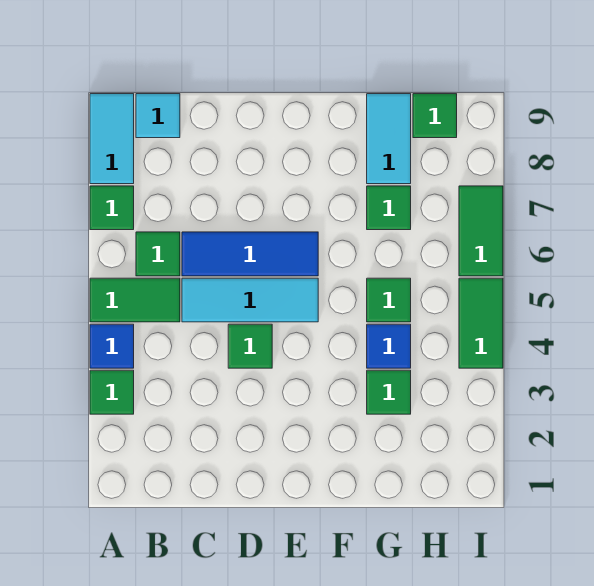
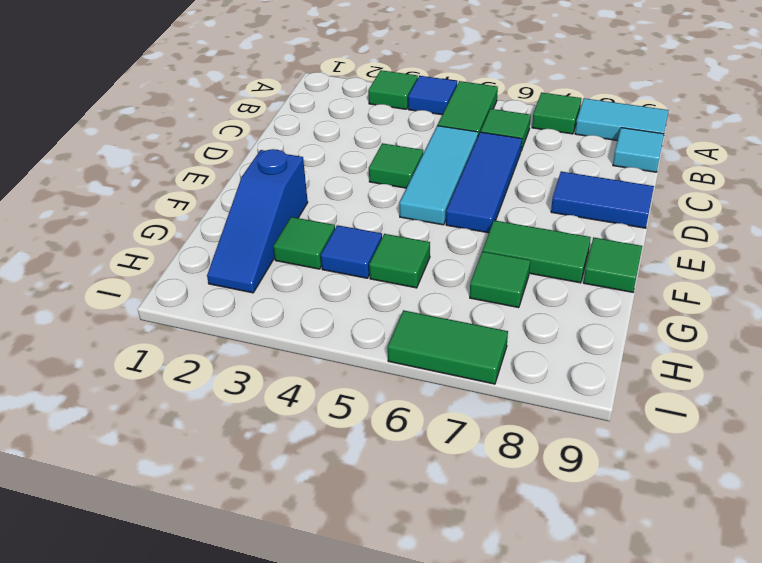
none -> blue 1x2 tile [551,171,654,228]
none -> blue 1x3 slope [207,149,308,293]
cyan 1x2 tile [367,94,411,184] -> none
green 1x1 tile [413,94,457,138] -> green 1x1 tile moved to [583,237,642,292]
green 1x2 tile [459,278,503,368] -> green 1x2 tile moved to [483,220,591,283]

